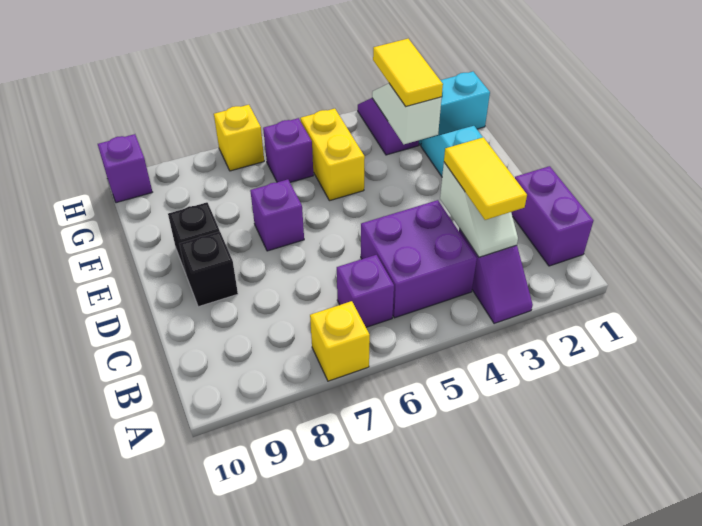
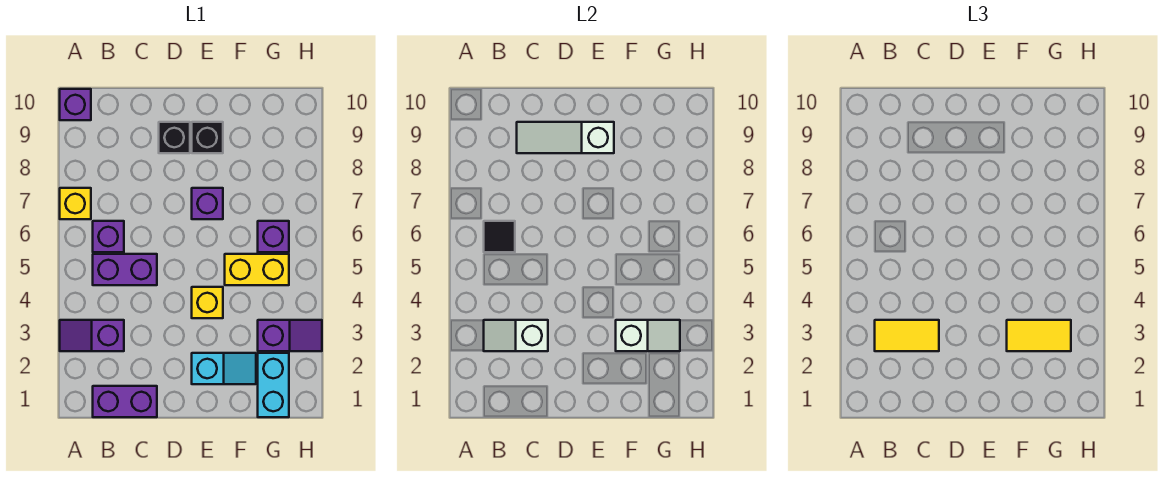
purple 2x2 brick [361,200,477,318] -> purple 1x2 brick [93,254,157,285]
none -> black 1x1 tile [484,221,515,252]
none -> white 1x3 slope [517,122,614,153]
yellow 1x1 brick [214,105,264,171] -> yellow 1x1 brick moved to [192,287,223,318]
purple 1x1 brick [98,134,152,203] -> purple 1x1 brick moved to [60,89,91,120]

